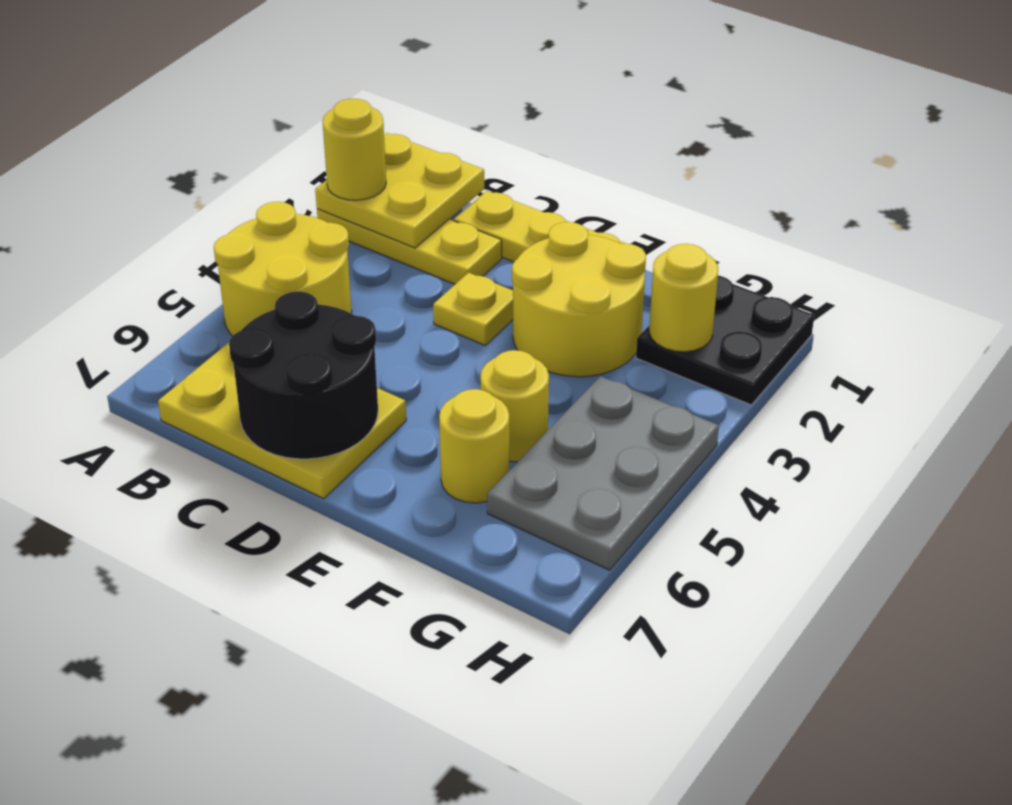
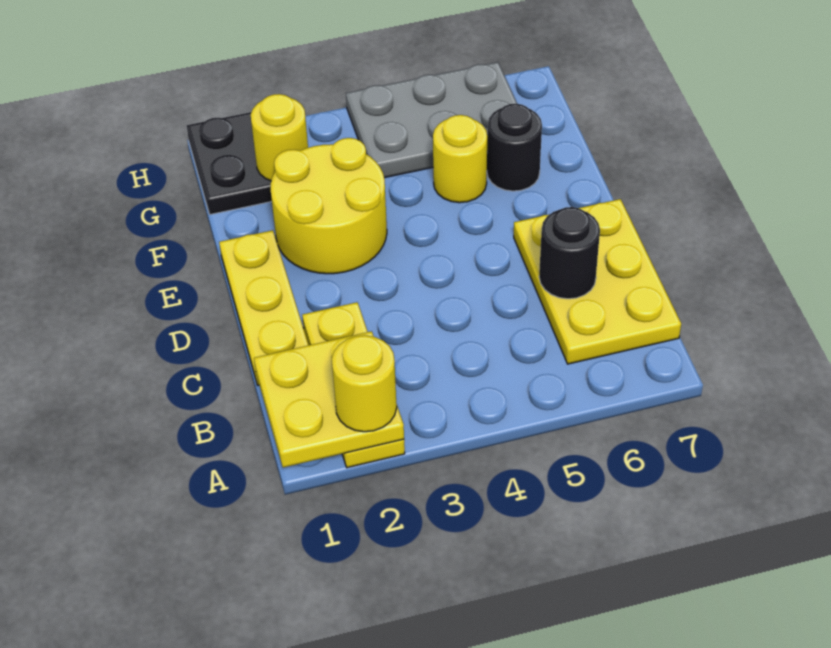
yellow 2x2 round brick [214,202,352,336] -> none
black 2x2 round brick [229,292,378,459] -> black 1x1 round brick [539,207,600,299]
yellow 1x1 plate [433,273,513,345] -> none
yellow 1x1 round brick [439,389,509,503] -> black 1x1 round brick [487,104,542,191]

